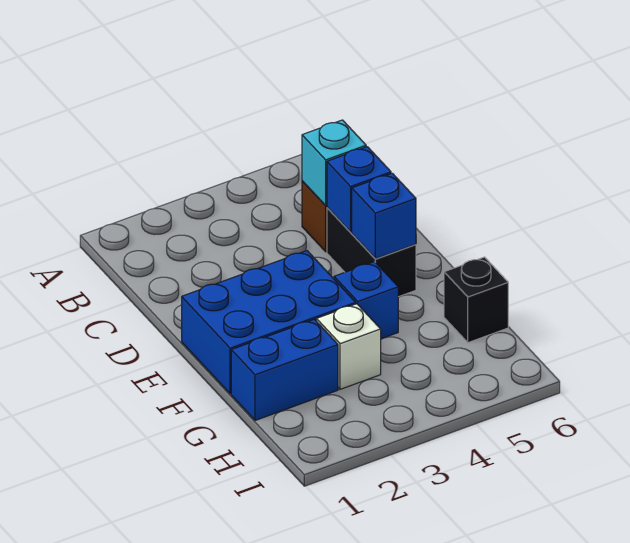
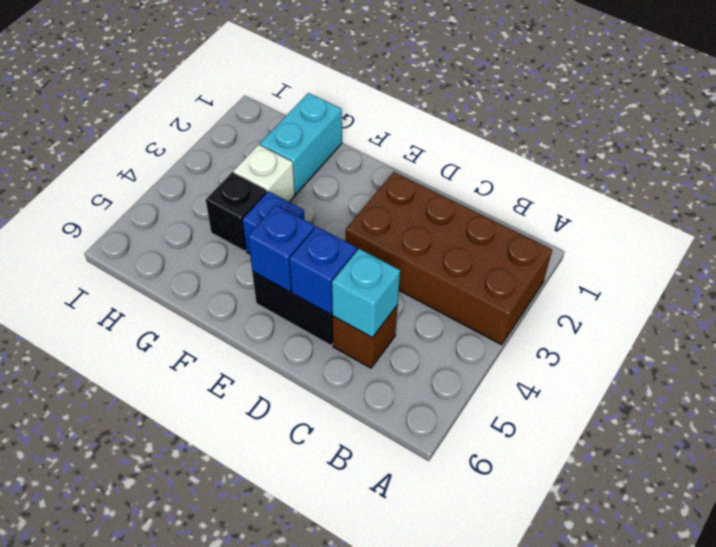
none -> brown 2x4 brick [346,172,552,345]
blue 2x3 brick [182,251,356,394] -> none
blue 1x2 brick [231,319,338,420] -> cyan 1x2 brick [260,93,342,194]
black 1x1 brick [444,257,508,343] -> black 1x1 brick moved to [206,172,267,251]

